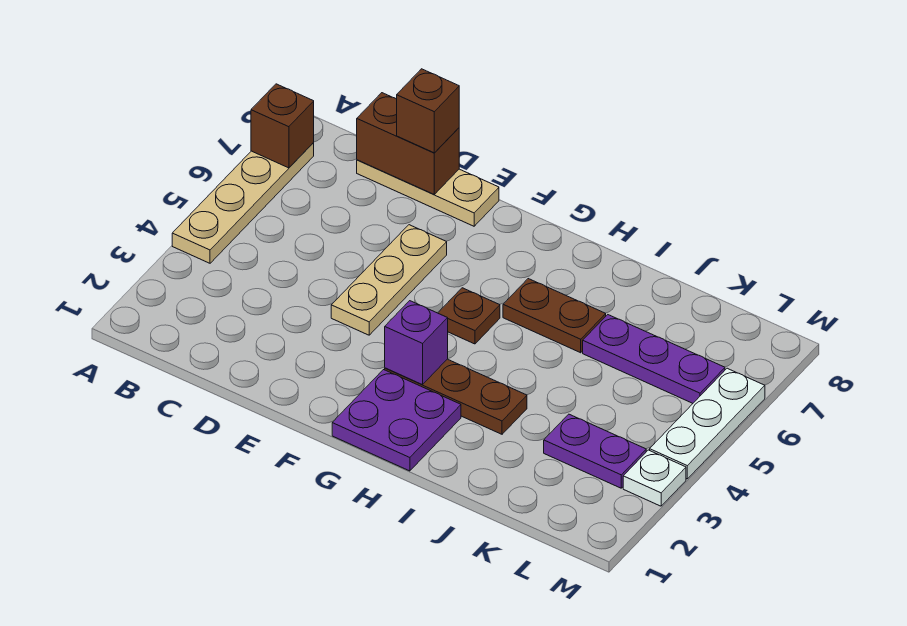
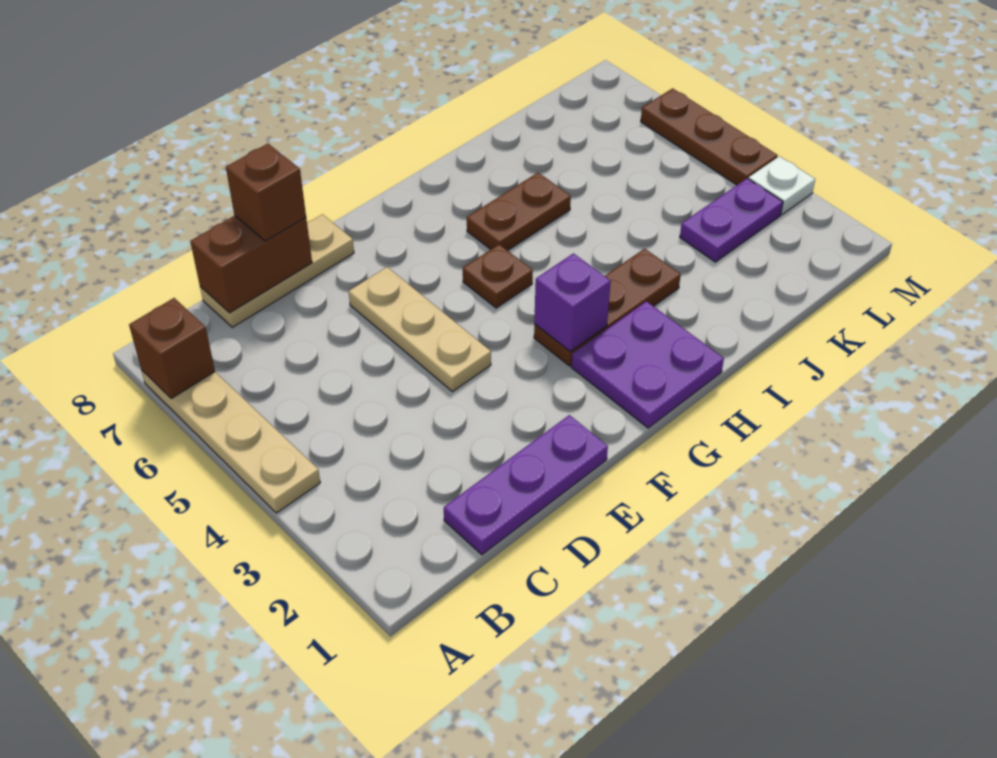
purple 1x3 plate [583,315,725,403] -> purple 1x3 plate moved to [444,415,608,555]
white 1x3 plate [650,368,765,479] -> brown 1x3 plate [641,88,778,185]

